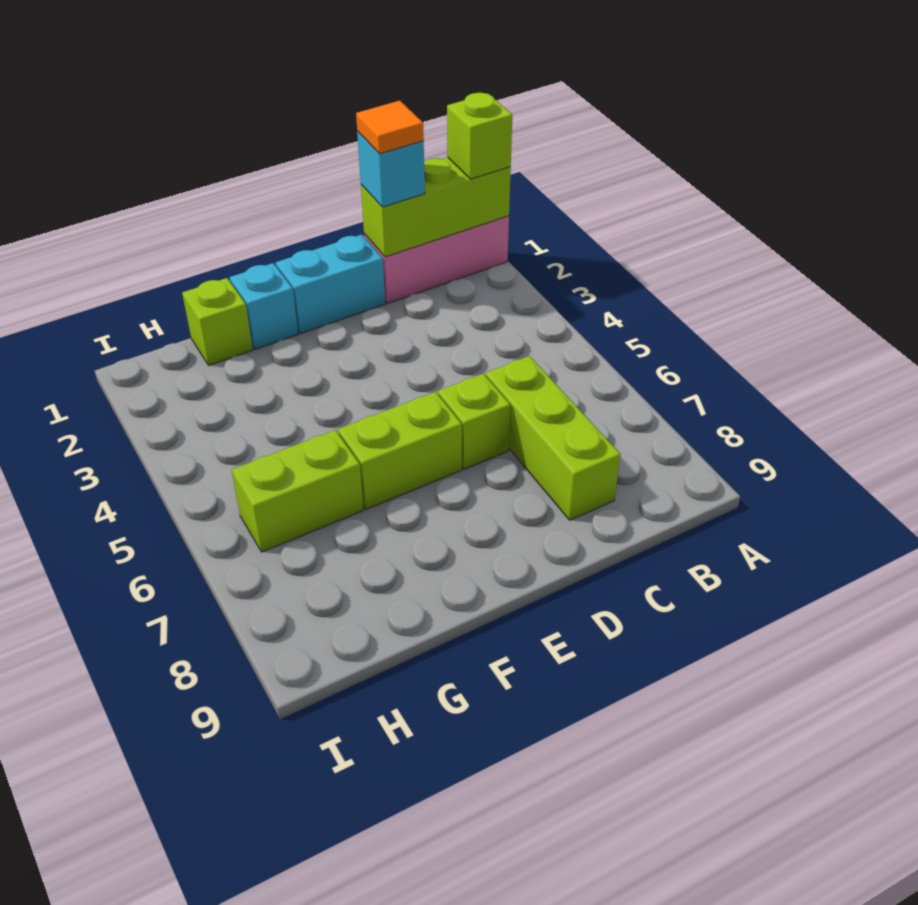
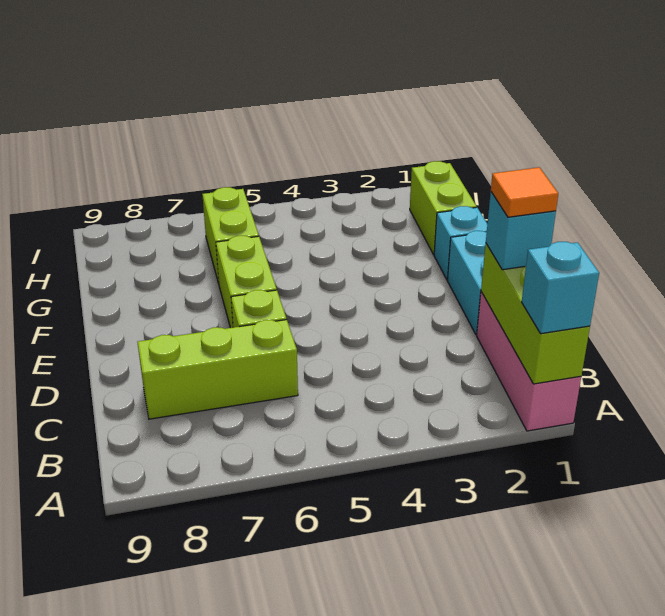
lime 1x1 brick [447,93,512,179] -> cyan 1x1 brick [522,242,599,334]
lime 1x1 brick [182,278,253,365] -> lime 1x2 brick [410,161,477,254]

